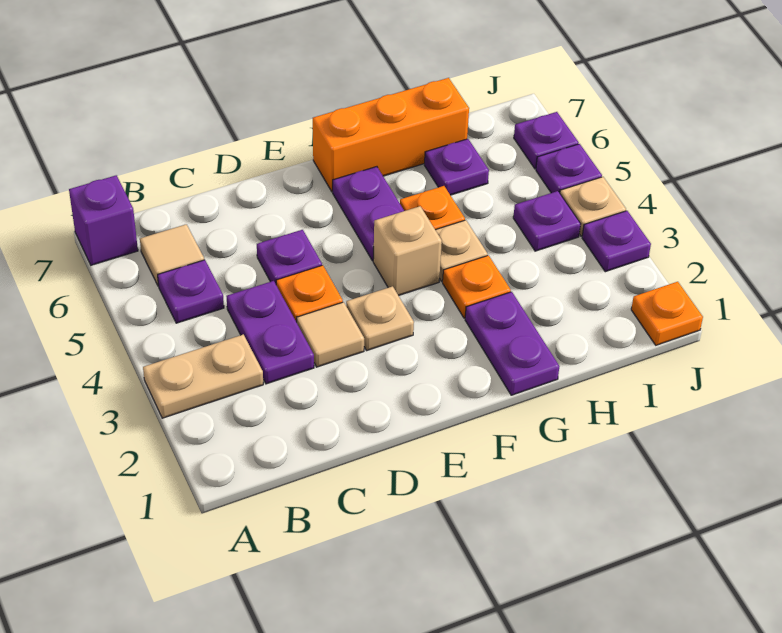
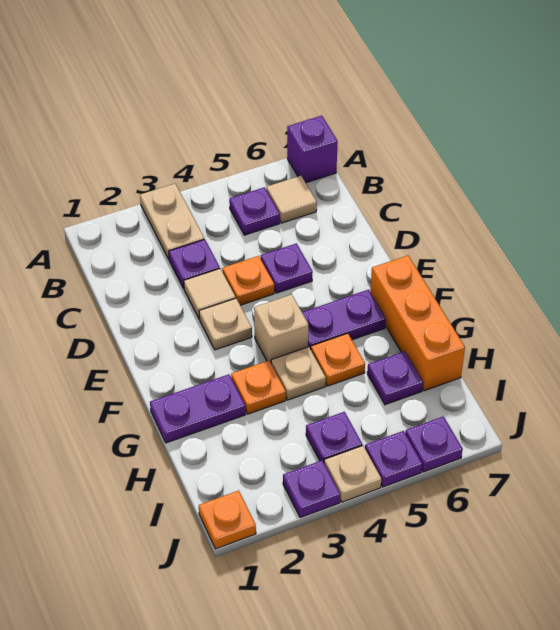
purple 1x2 plate [226,281,314,384] -> purple 1x1 plate [169,239,220,289]

